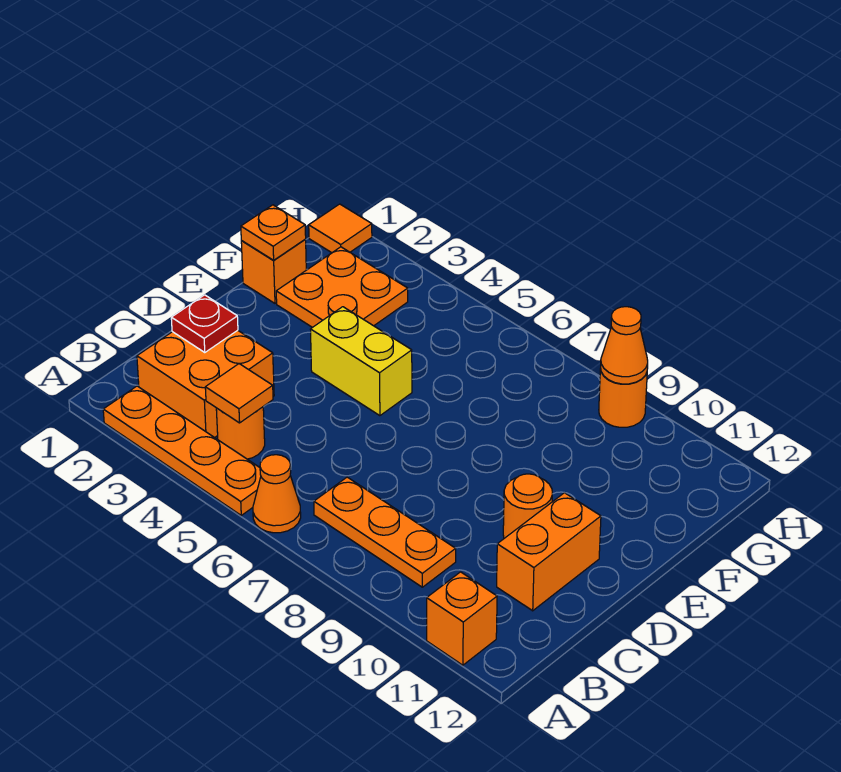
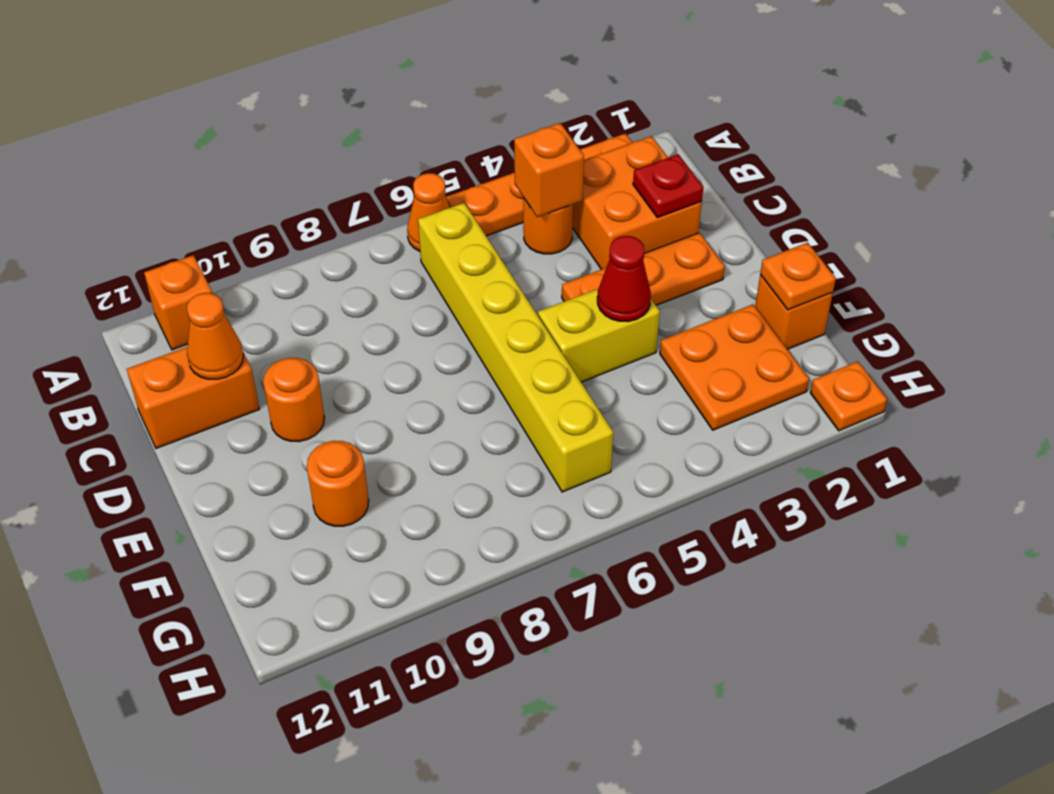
orange 1x1 tile [205,364,273,423] -> orange 1x1 brick [514,123,584,217]
none -> yellow 1x6 brick [418,203,613,492]
orange 1x3 plate [314,477,456,587] -> orange 1x3 plate moved to [562,233,725,305]
orange 1x2 brick [497,493,601,611] -> orange 1x2 brick turned to [127,347,259,448]
none -> red 1x1 cone [597,236,651,322]
orange 1x1 tile [309,204,372,253] -> orange 1x1 plate [810,361,887,431]
orange 1x1 round brick [599,368,647,427] -> orange 1x1 round brick moved to [307,441,369,526]
orange 1x1 cone [601,307,648,384] -> orange 1x1 cone moved to [187,293,243,379]

